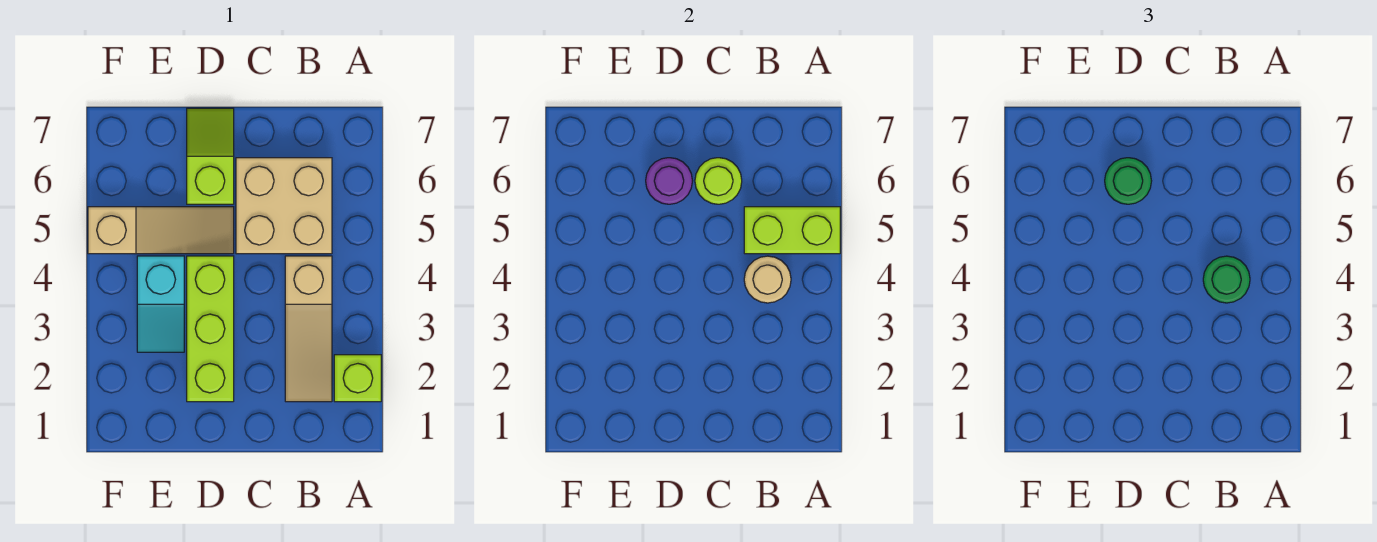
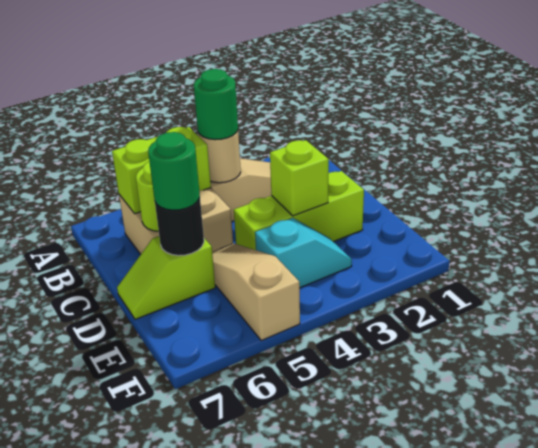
lime 1x1 brick [334,355,381,402] -> lime 1x1 brick moved to [270,140,329,216]
lime 1x2 brick [744,207,840,254] -> lime 1x2 brick turned to [112,127,211,214]
purple 1x1 round brick [646,158,692,204] -> black 1x1 round brick [155,198,204,256]

